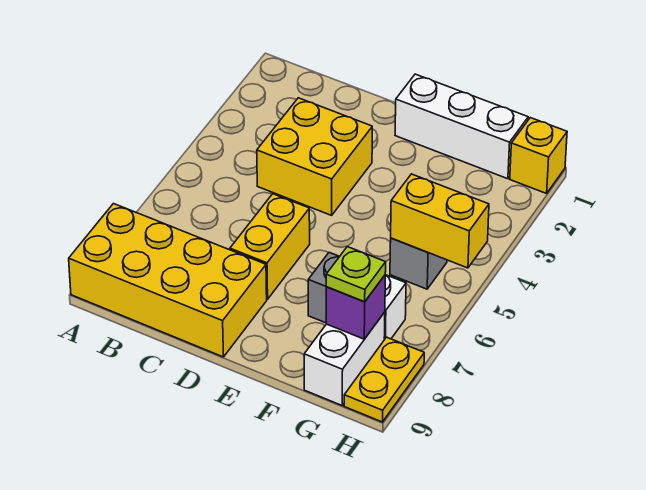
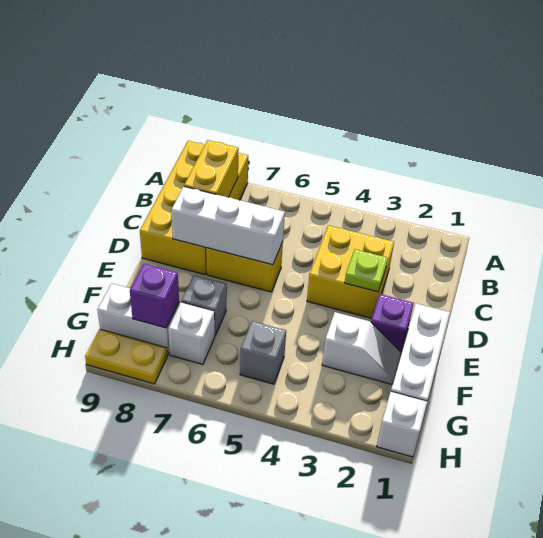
none -> white 1x3 brick [171,186,285,265]
none -> purple 1x1 brick [371,294,414,352]
none -> white 1x2 slope [322,312,401,384]
yellow 1x2 brick [391,174,489,268] -> yellow 1x2 brick moved to [184,140,239,197]
lime 1x1 plate [326,247,386,302] -> lime 1x1 plate moved to [345,249,388,292]
yellow 1x1 brick [510,118,567,193] -> white 1x1 brick [377,391,427,457]

